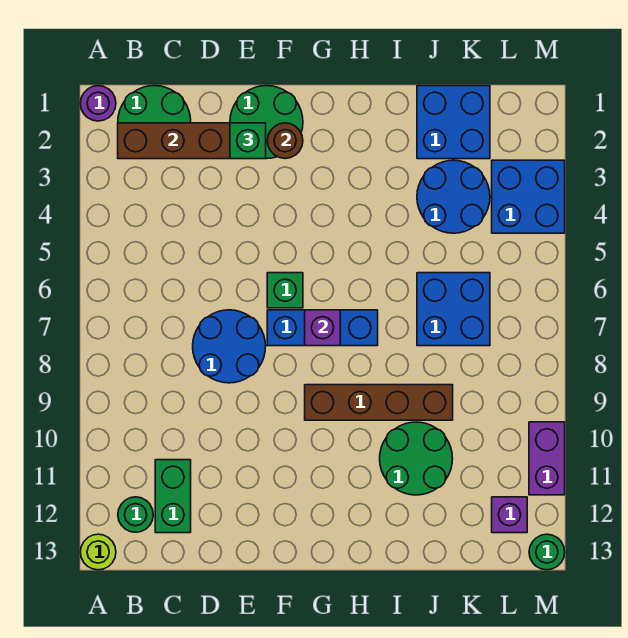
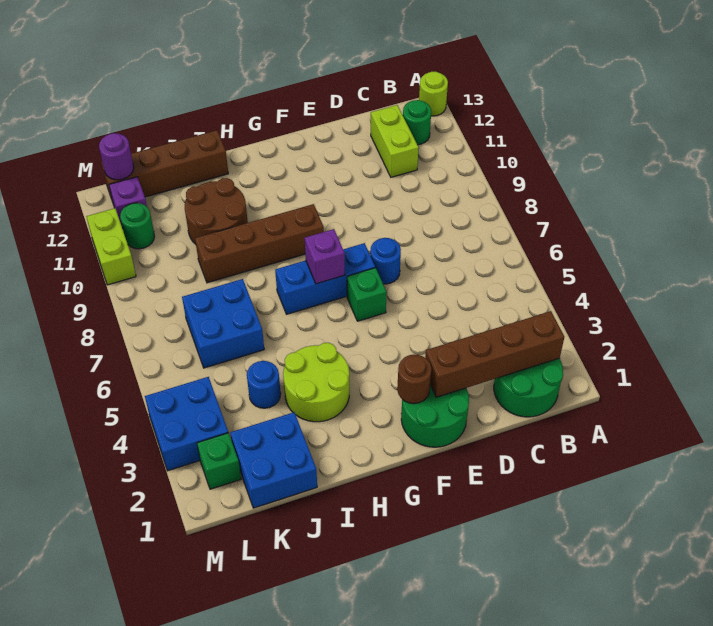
purple 1x1 round brick [80,86,116,121] -> purple 1x1 round brick moved to [99,133,134,180]
green 1x2 brick [155,460,191,533] -> lime 1x2 brick [371,105,419,177]
blue 2x2 round brick [193,310,266,383] -> blue 1x1 round brick [370,238,401,284]
green 1x1 brick [230,123,266,159] -> green 1x1 brick moved to [197,433,241,489]
none -> lime 2x2 round brick [283,343,349,422]
green 2x2 round brick [380,422,453,495] -> brown 2x2 round brick [185,178,248,244]
none -> brown 1x4 brick [101,130,228,202]
blue 2x2 round brick [417,160,490,233] -> blue 1x1 round brick [247,361,281,408]
purple 1x2 brick [529,422,565,495] -> lime 1x2 brick [86,208,136,285]
green 1x1 round brick [529,534,565,570] -> green 1x1 round brick moved to [120,203,155,249]

